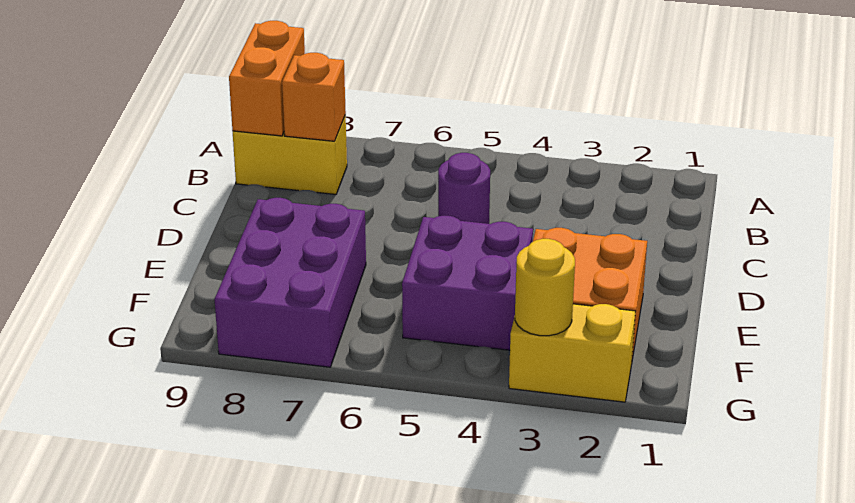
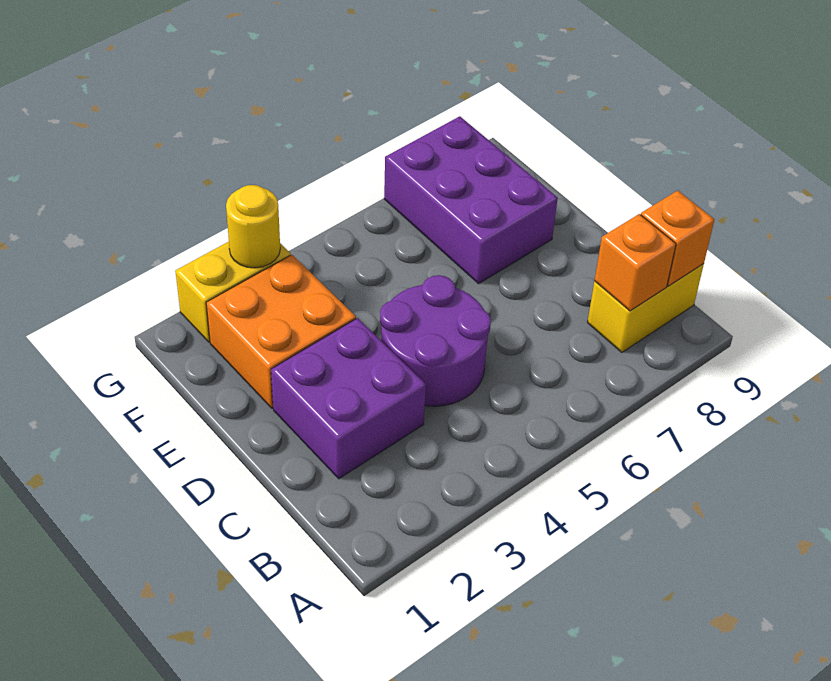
orange 1x2 brick [229,21,305,136] -> orange 1x1 brick [641,190,714,286]
purple 1x1 round brick [438,153,490,224] -> purple 2x2 round brick [380,275,491,406]
purple 2x2 brick [402,216,533,350] -> purple 2x2 brick moved to [271,318,426,479]

